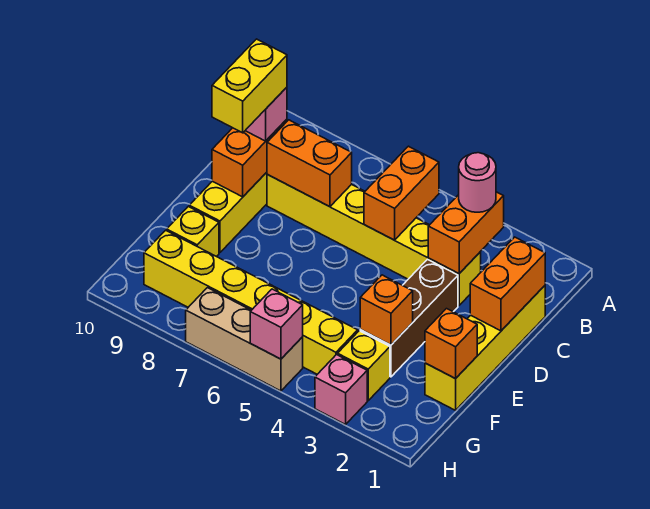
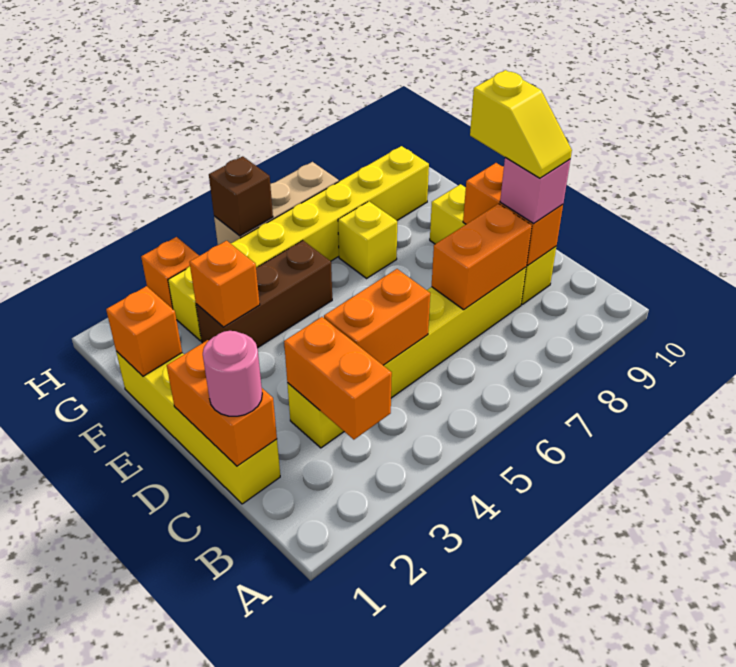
pink 1x1 round brick [459,153,496,212] -> pink 1x1 round brick moved to [203,331,262,416]
orange 1x2 brick [364,146,439,240] -> orange 1x2 brick turned to [324,269,430,365]
yellow 1x2 brick [212,39,287,133] -> yellow 1x2 slope [470,70,572,178]
brown 1x3 brick [360,260,458,377] -> brown 1x3 brick turned to [196,240,332,348]
yellow 1x1 brick [167,207,219,257] -> yellow 1x1 brick moved to [338,201,397,278]
pink 1x1 brick [315,355,367,425] -> orange 1x1 brick [141,237,199,309]
pink 1x1 brick [250,289,303,359] -> brown 1x1 brick [209,156,273,236]

